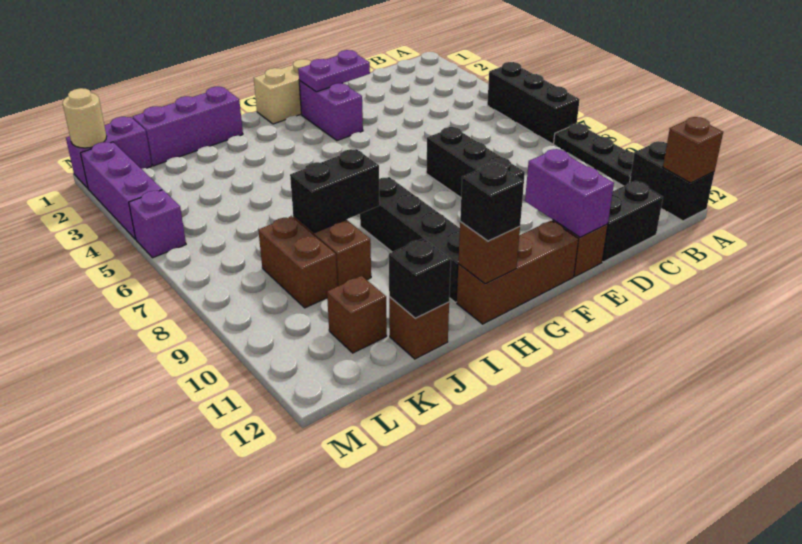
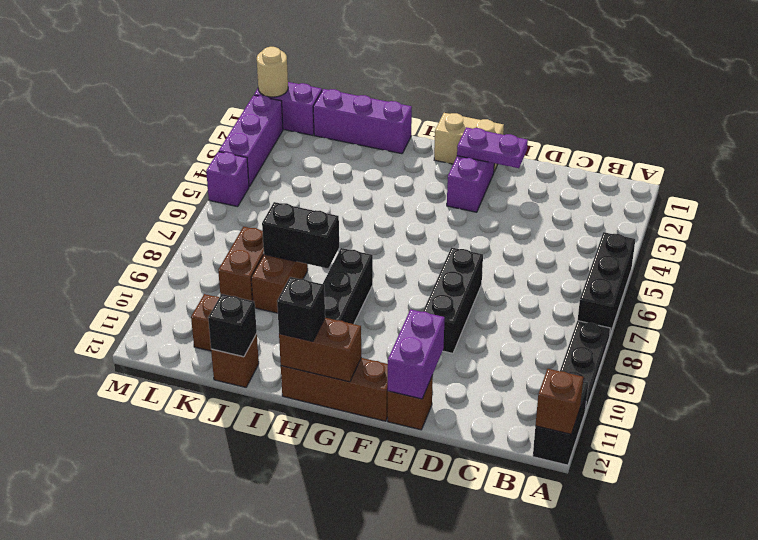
black 1x2 brick [602,181,663,262] -> none
brown 1x1 brick [458,222,520,284] -> brown 1x2 brick [279,318,361,382]

